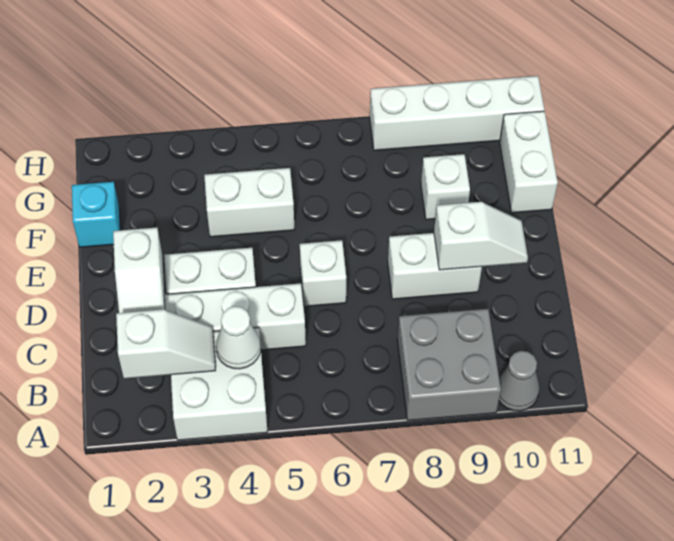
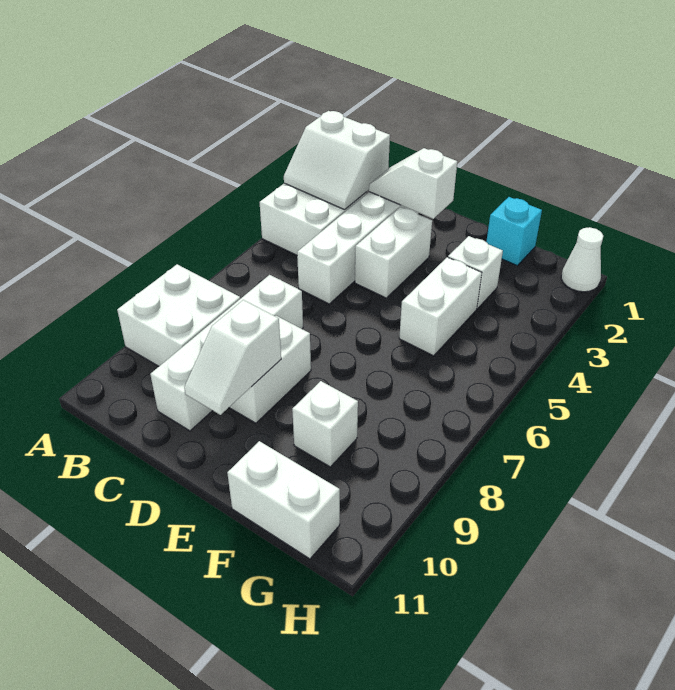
grey 2x2 brick [397,309,501,420] -> white 2x2 brick [117,264,240,366]
grey 1x1 cone [499,351,539,411] -> none
white 1x2 slope [116,309,215,379] -> white 2x2 slope [284,111,390,210]
white 1x1 cone [216,306,261,369] -> white 1x1 cone moved to [561,227,603,292]
white 1x1 brick [300,240,346,306] -> white 1x1 brick moved to [448,236,503,308]
white 1x4 brick [370,76,544,150] -> white 1x4 brick moved to [150,275,303,431]

